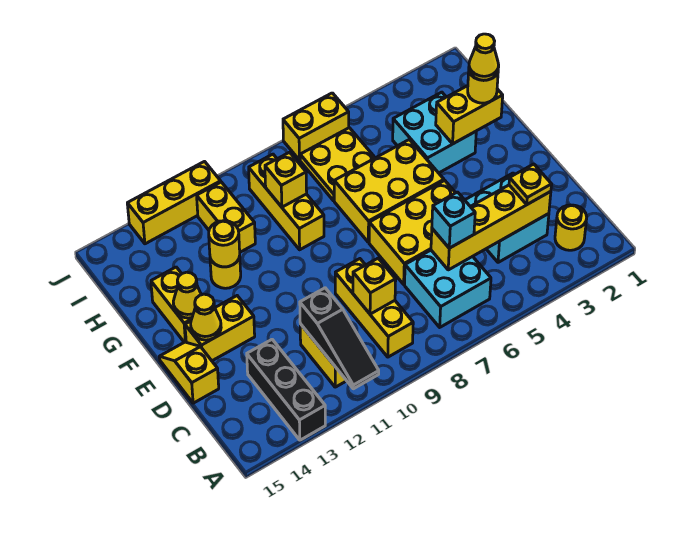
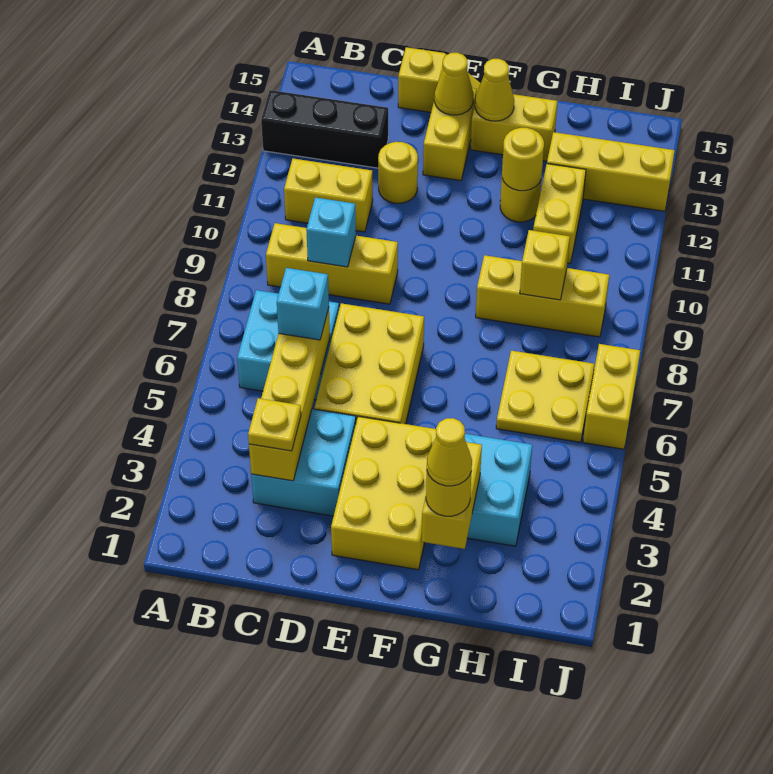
black 1x3 slope [300,288,379,389] -> none
yellow 1x1 round brick [555,205,587,250] -> yellow 1x1 round brick moved to [378,142,418,203]
yellow 1x1 brick [353,258,396,314] -> cyan 1x1 brick [306,197,356,267]
yellow 2x3 brick [334,140,444,242] -> yellow 2x3 brick moved to [331,416,436,570]
yellow 1x2 brick [197,182,255,252] -> yellow 1x2 brick turned to [533,164,586,264]
yellow 1x3 brick [127,162,221,244] -> yellow 1x3 brick turned to [547,132,675,211]

